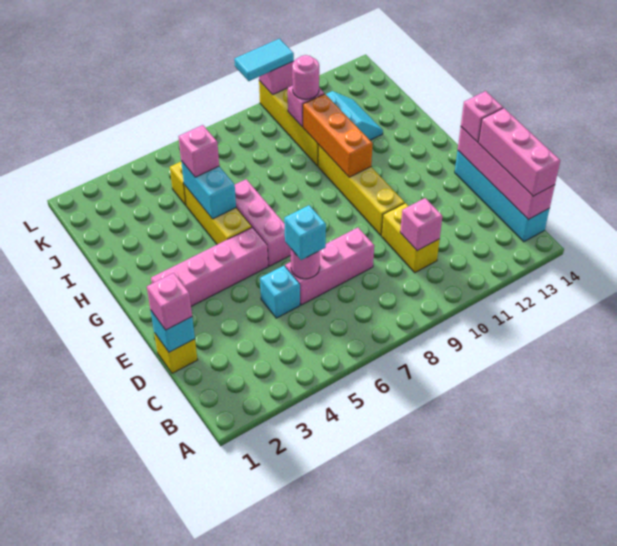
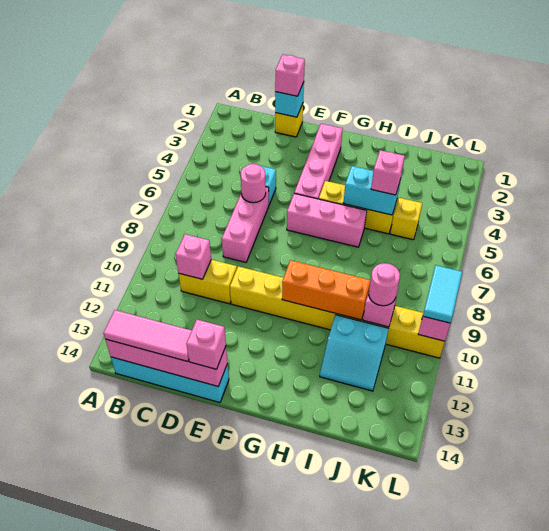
pink 1x3 brick [479,108,560,196] -> pink 1x3 tile [104,310,192,362]
cyan 1x1 brick [284,205,326,260] -> none

